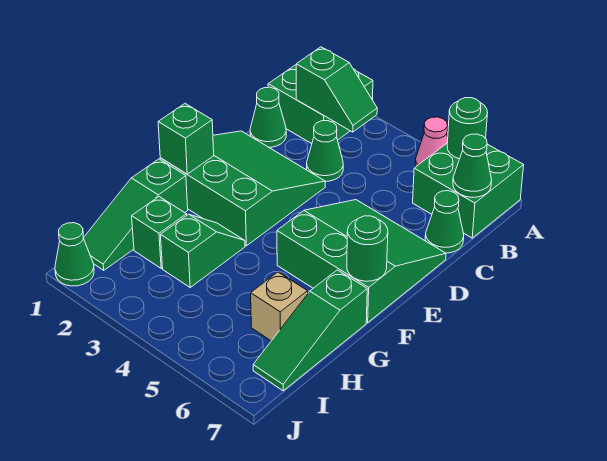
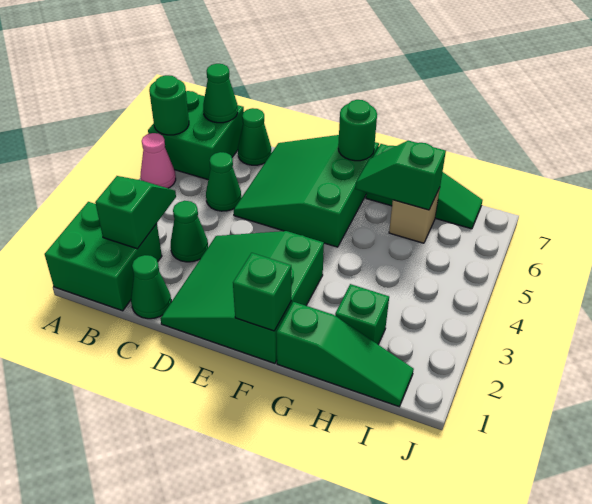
green 1x2 slope [161,214,245,287] -> green 1x2 slope moved to [355,141,446,210]
green 1x1 cone [55,223,94,286] -> green 1x1 cone moved to [206,152,241,211]

